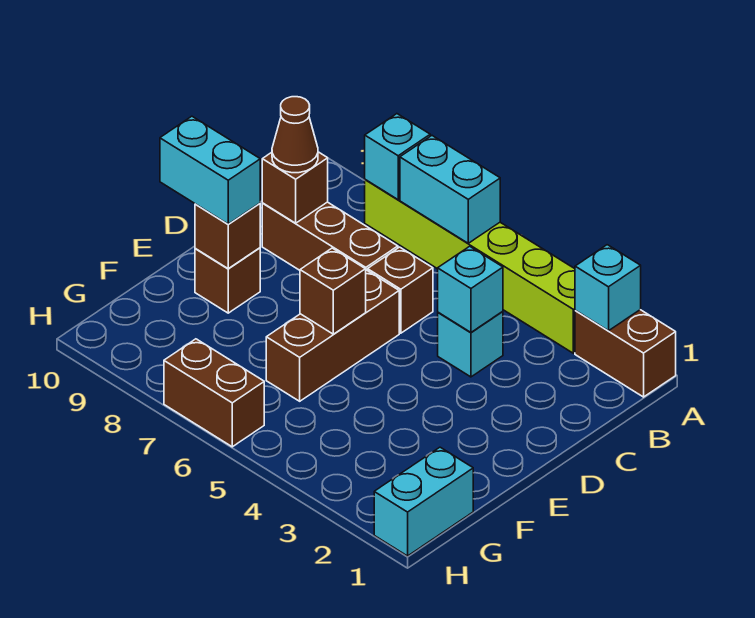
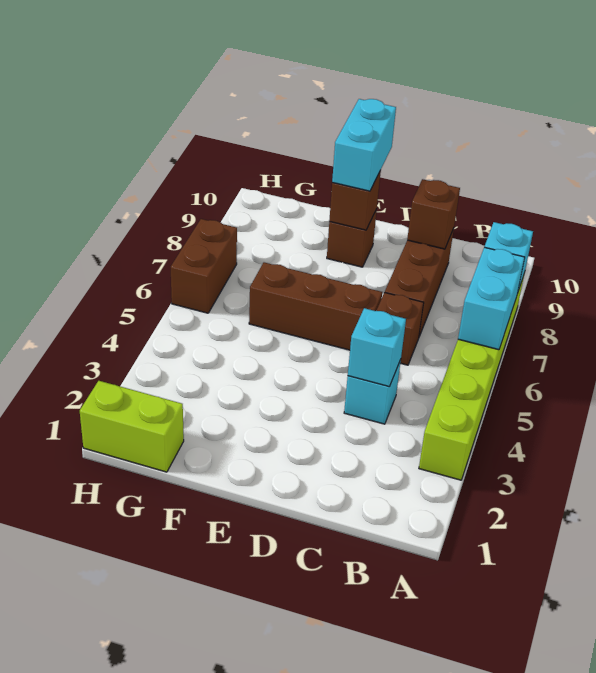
brown 1x2 brick [575,310,676,397] -> none
cyan 1x1 brick [575,245,641,331] -> none
brown 1x1 cone [272,97,318,173] -> none
brown 1x1 brick [300,248,366,334] -> none
cyan 1x2 brick [374,447,473,556] -> lime 1x2 brick [80,381,184,472]

